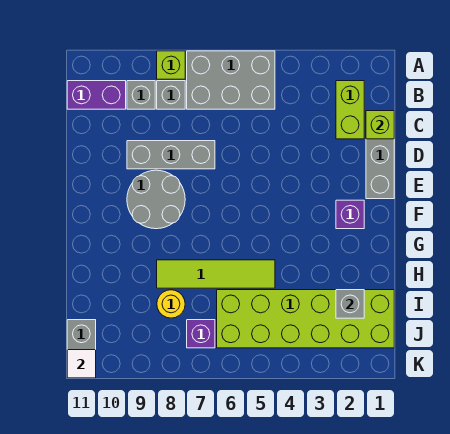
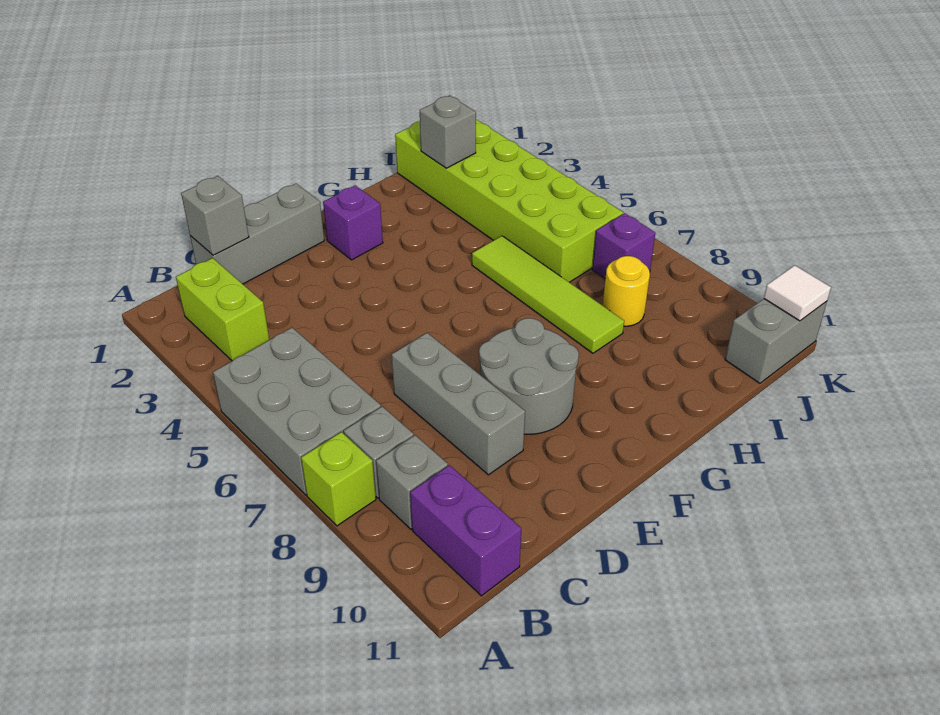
lime 1x2 brick [336,81,364,139] -> lime 1x2 brick turned to [176,258,269,361]
lime 1x1 brick [366,111,394,139] -> grey 1x1 brick [181,176,249,255]

